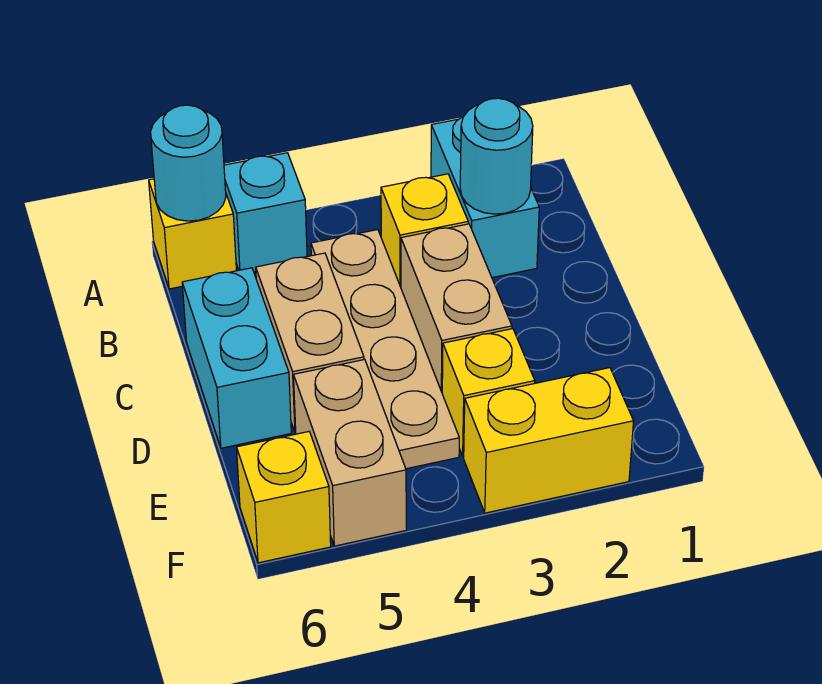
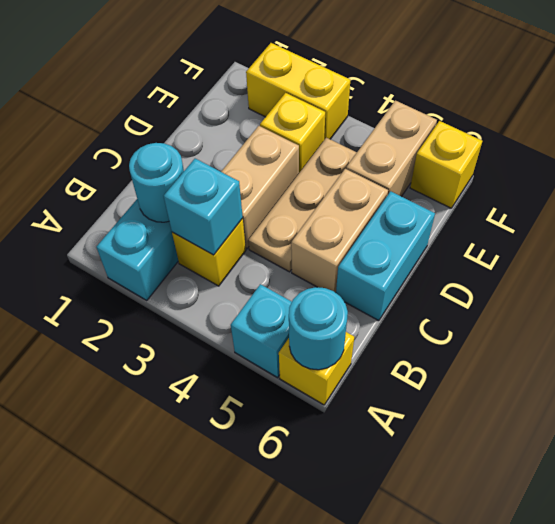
none -> cyan 1x1 brick [164,159,243,255]
tan 1x4 plate [311,230,459,469] -> tan 1x3 plate [248,138,357,272]

